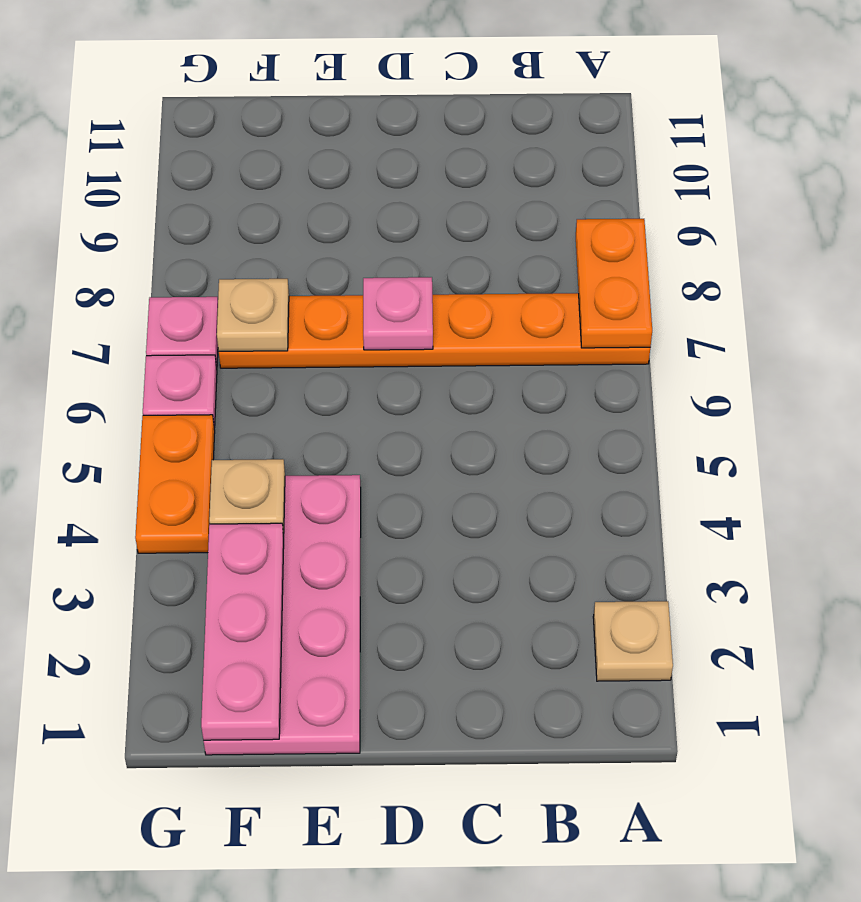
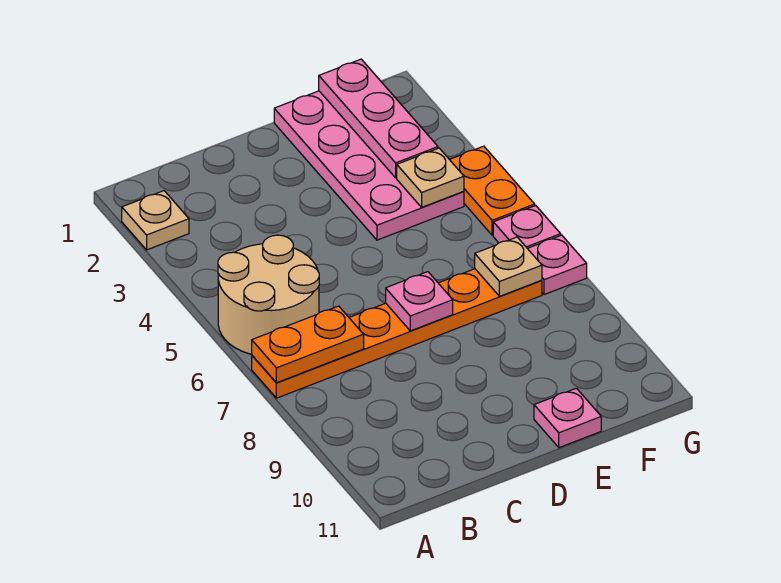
none -> tan 2x2 round brick [218,235,319,354]
orange 1x2 plate [576,219,652,348] -> orange 1x2 plate turned to [252,306,364,383]
none -> pink 1x1 plate [534,388,601,448]

